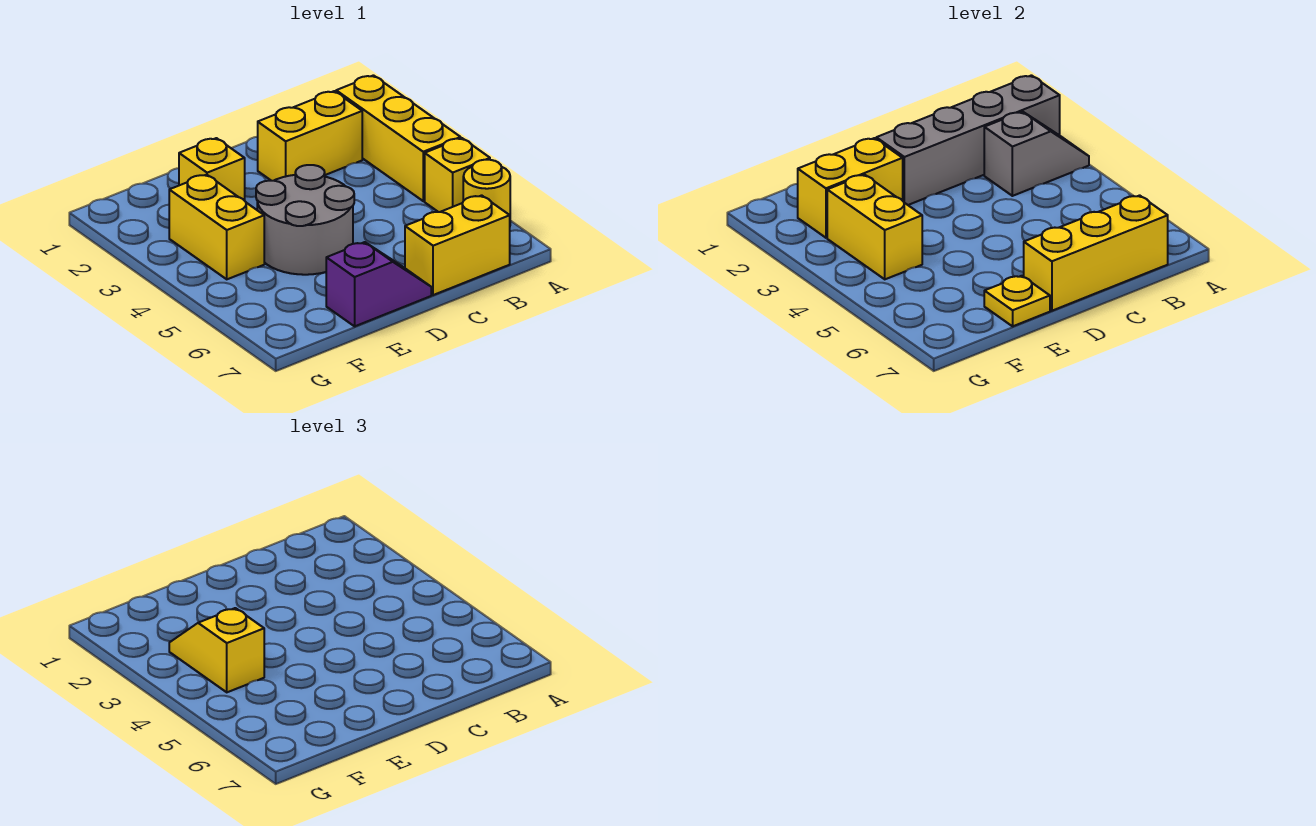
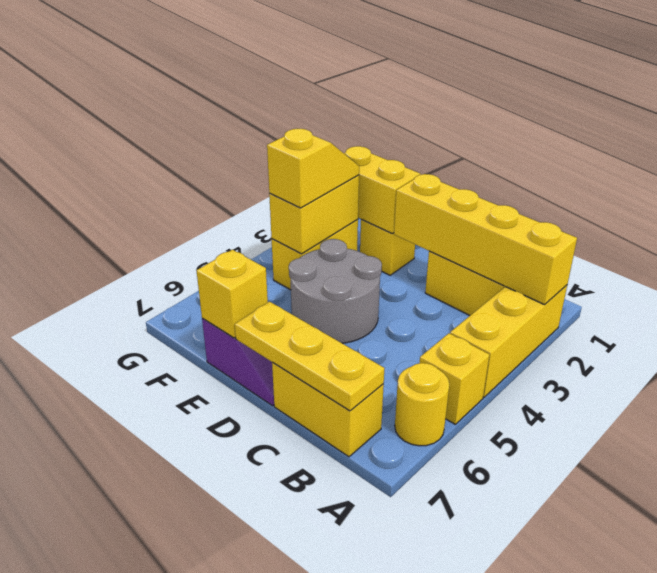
grey 1x4 brick [876,75,1060,205] -> yellow 1x4 brick [394,174,577,305]
grey 1x2 slope [984,112,1089,196] -> none
yellow 1x3 brick [1024,195,1168,311] -> yellow 1x3 plate [235,302,384,411]
yellow 1x1 plate [984,276,1050,326] -> yellow 1x1 brick [197,250,268,338]

